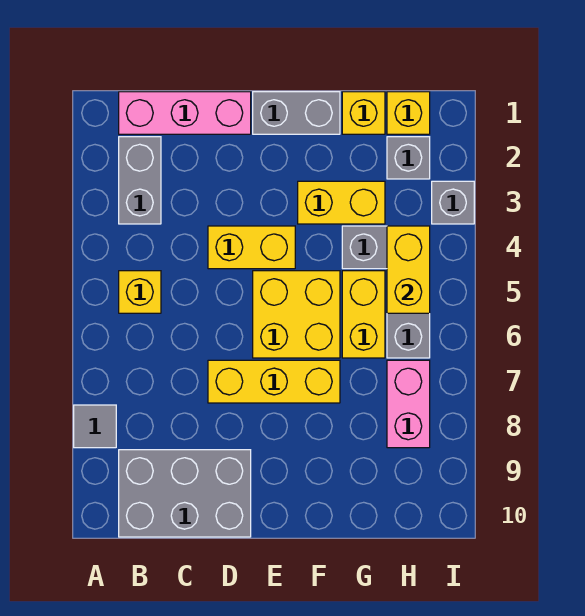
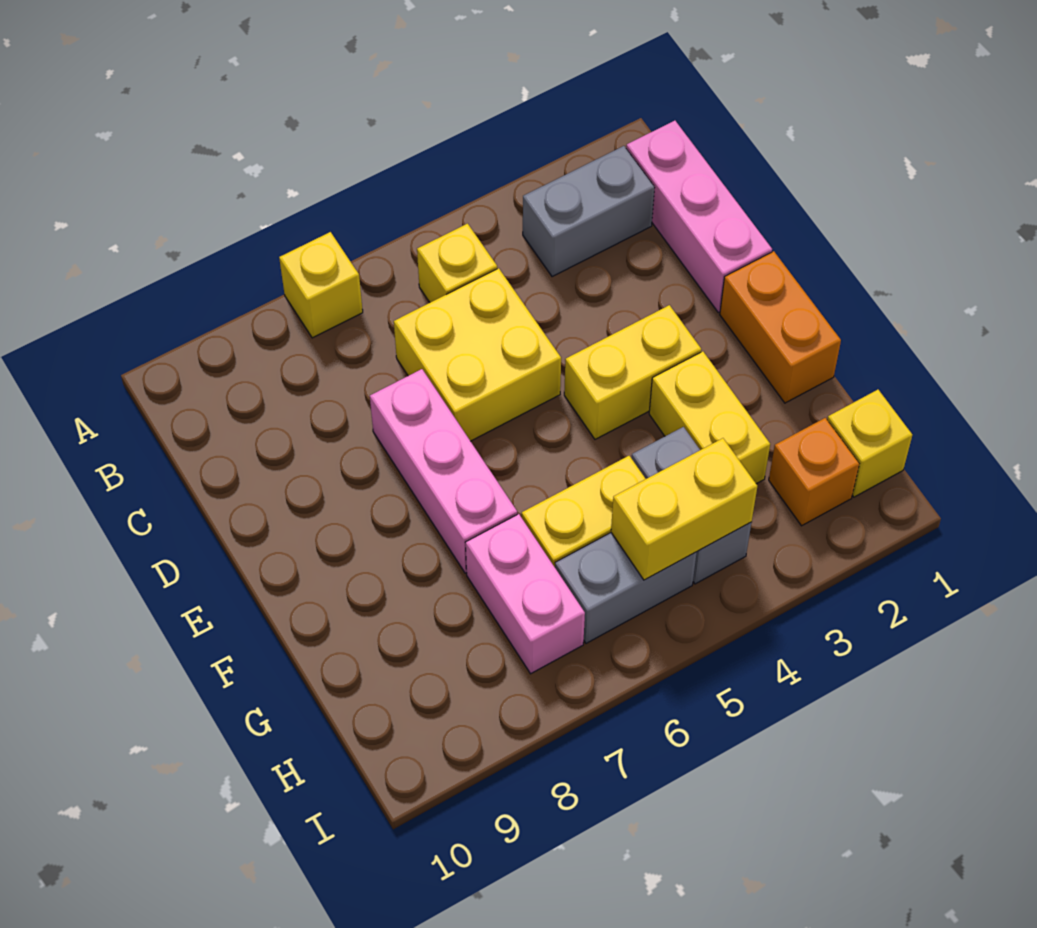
grey 1x1 tile [74,405,116,448] -> none
grey 2x3 brick [119,450,251,537] -> none
yellow 1x2 brick [208,226,295,269] -> yellow 1x2 brick turned to [564,305,701,439]
yellow 1x3 brick [208,360,340,403] -> pink 1x3 brick [370,369,517,573]
grey 1x2 brick [253,92,340,134] -> orange 1x2 brick [720,251,841,403]
yellow 2x2 brick [253,271,340,358] -> yellow 2x2 brick moved to [394,268,561,441]
yellow 1x1 brick [342,92,385,134] -> yellow 1x1 brick moved to [279,232,363,338]
grey 1x1 brick [387,137,430,179] -> orange 1x1 brick [769,418,859,526]
pink 1x2 brick [387,360,430,448] -> pink 1x2 brick turned to [466,514,585,674]
grey 1x1 brick [432,181,474,224] -> none

